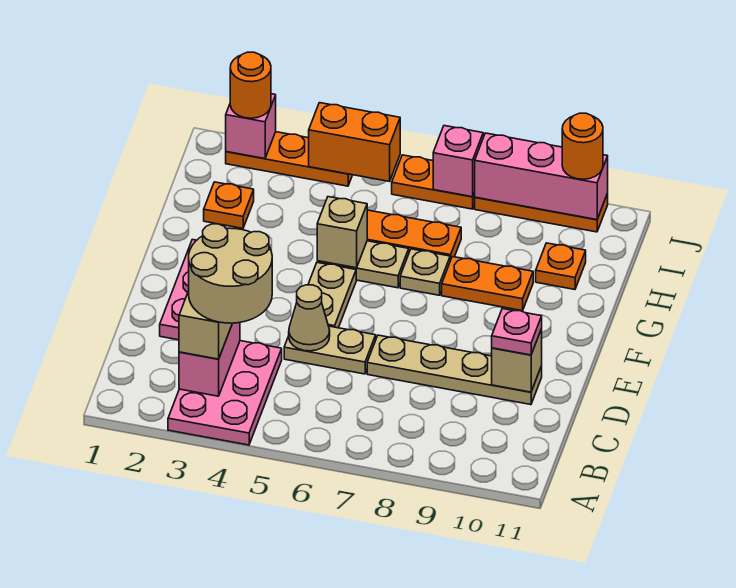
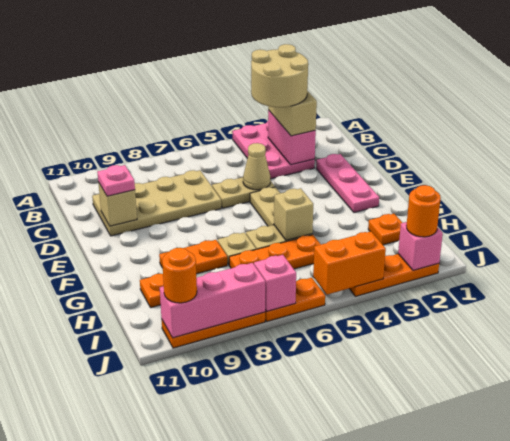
tan 1x4 plate [367,335,542,405] -> tan 2x4 plate [92,170,221,236]

